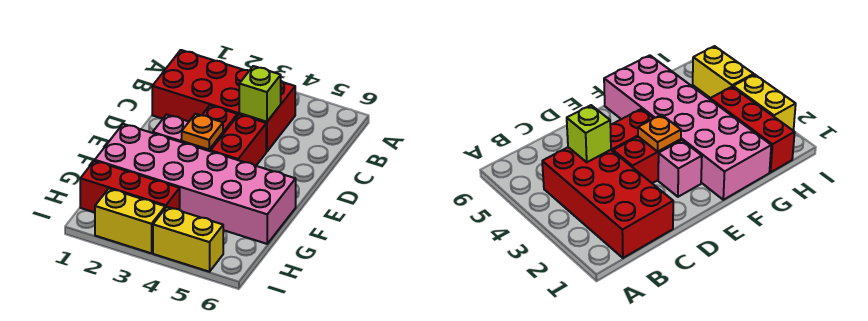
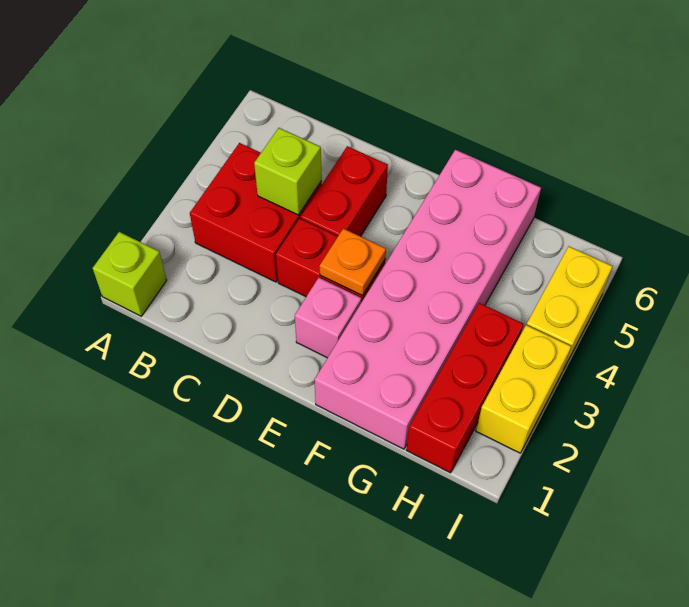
none -> lime 1x1 brick [93,232,167,316]
red 2x4 brick [152,50,295,152] -> red 2x2 brick [190,143,322,282]
red 1x2 brick [211,115,266,166] -> red 1x2 brick turned to [301,146,388,236]

